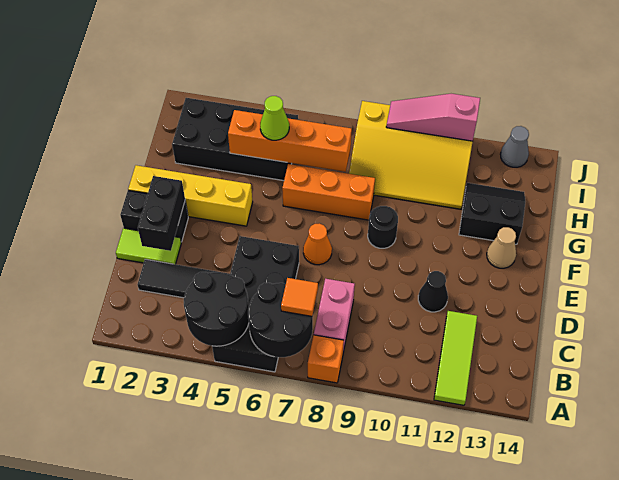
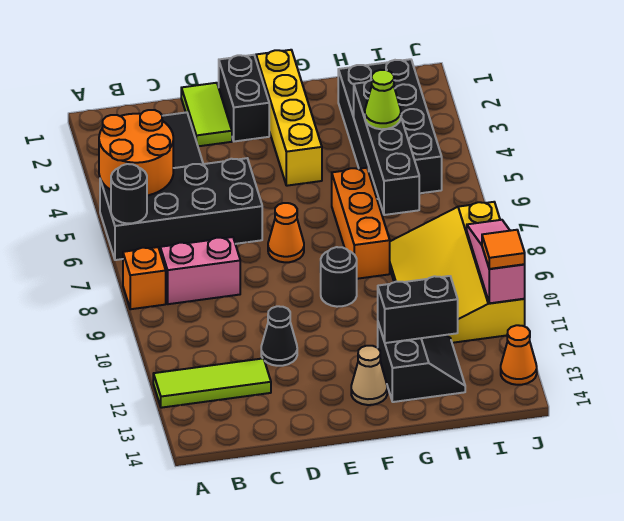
black 2x2 round brick [184,272,249,346] -> orange 2x2 round brick [99,110,173,195]
black 2x2 round brick [248,283,313,357] -> black 1x1 round brick [111,164,147,223]
orange 1x1 tile [281,278,318,316] -> orange 1x1 tile moved to [482,230,525,269]
black 1x2 brick [138,176,185,251] -> black 1x2 brick moved to [378,276,458,343]
orange 1x4 brick [228,110,352,172] -> black 1x4 brick [354,80,419,215]
grey 1x1 cone [500,126,529,167] -> orange 1x1 cone [501,325,537,385]

